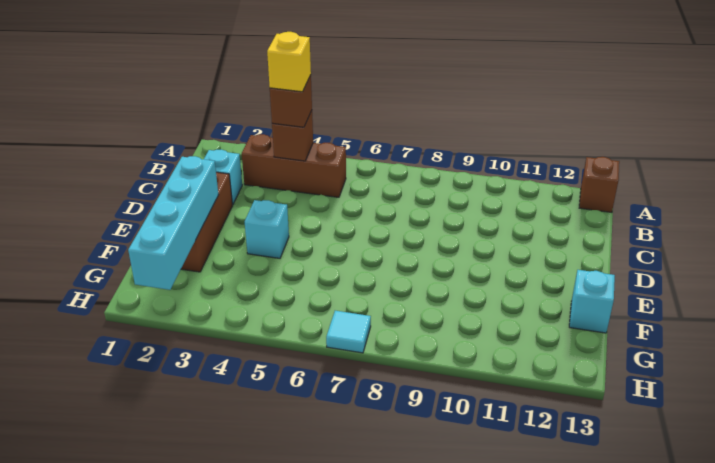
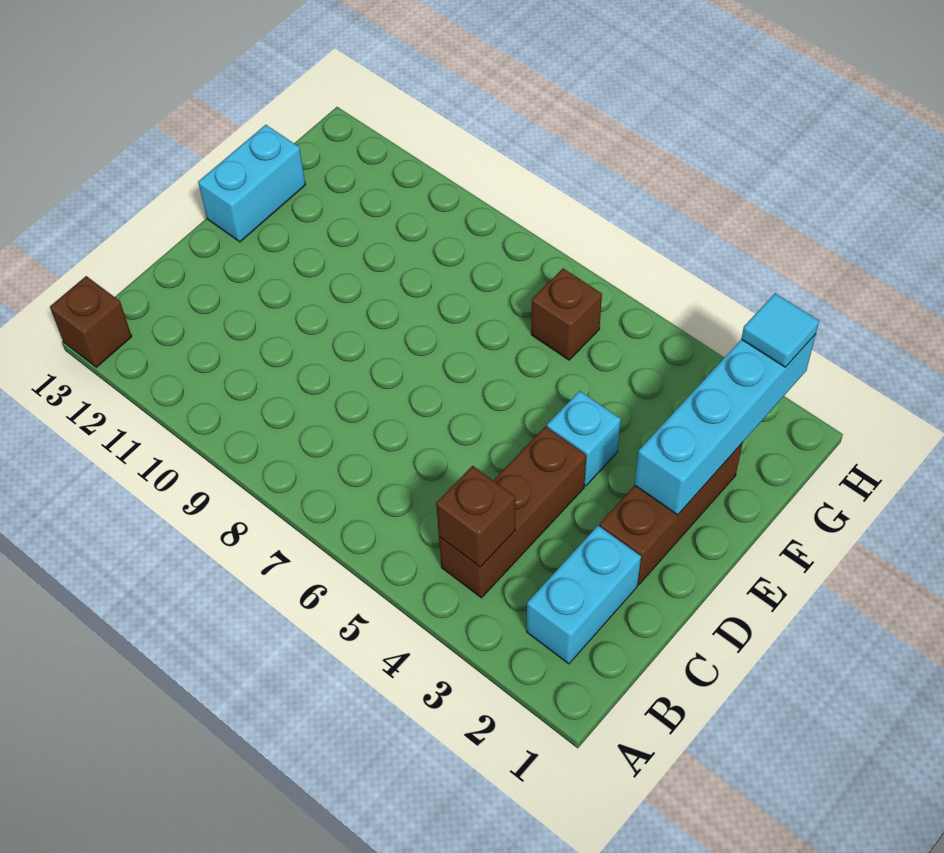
brown 1x3 brick [242,134,346,197] -> brown 1x3 brick turned to [439,426,586,598]
brown 1x1 brick [270,75,312,127] -> brown 1x1 brick moved to [531,268,602,360]
yellow 1x1 brick [267,32,311,92] -> none
cyan 1x1 brick [204,150,242,205] -> cyan 1x2 brick [527,526,641,664]
cyan 1x1 brick [569,270,615,333] -> cyan 1x2 brick [198,125,305,242]
cyan 1x1 tile [326,311,371,353] -> cyan 1x1 tile moved to [741,293,819,367]

